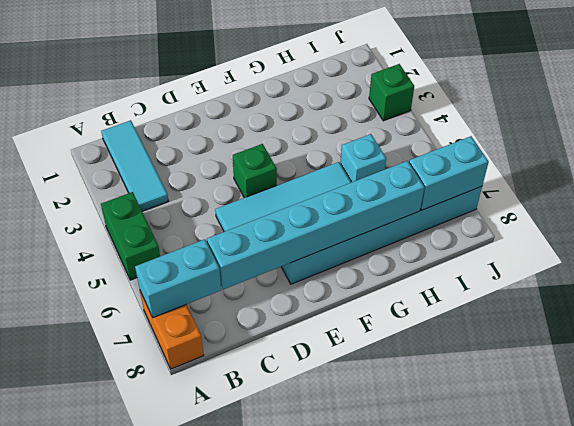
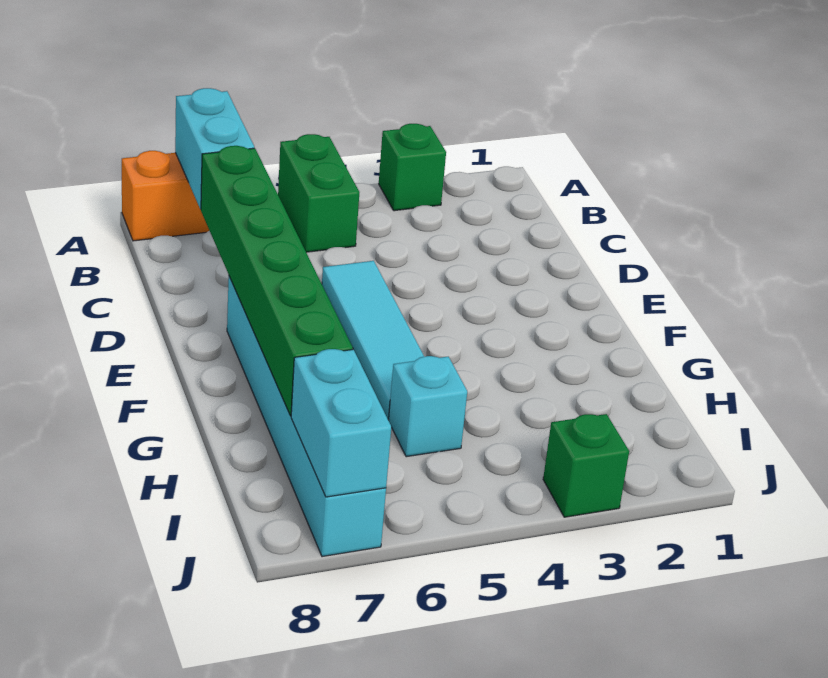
green 1x2 brick [101,192,160,280] -> green 1x2 brick turned to [278,134,359,252]
cyan 1x3 tile [101,120,169,211] -> none
cyan 1x6 brick [207,161,424,290] -> green 1x6 brick [201,146,353,416]
green 1x1 brick [233,144,277,198] -> green 1x1 brick moved to [379,124,446,211]

